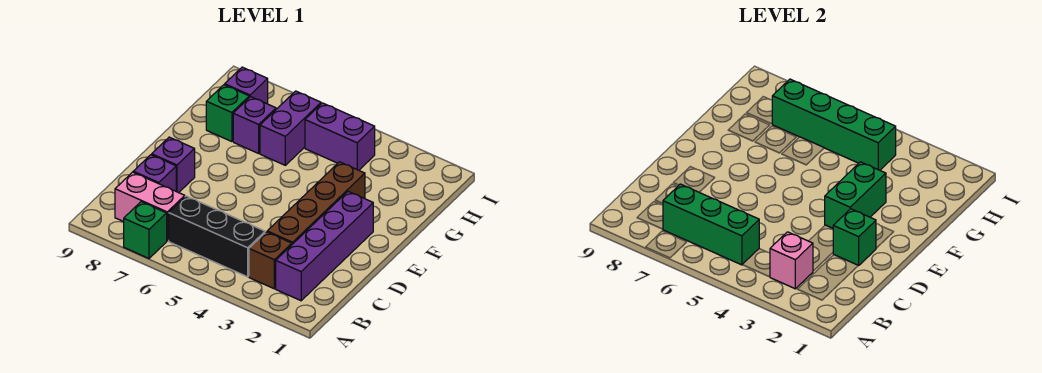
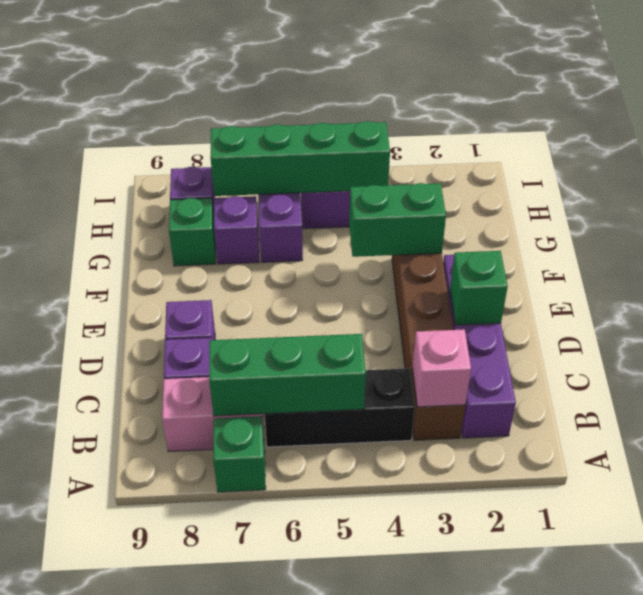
green 1x2 brick [825,162,886,228] -> green 1x2 brick turned to [349,183,446,257]

